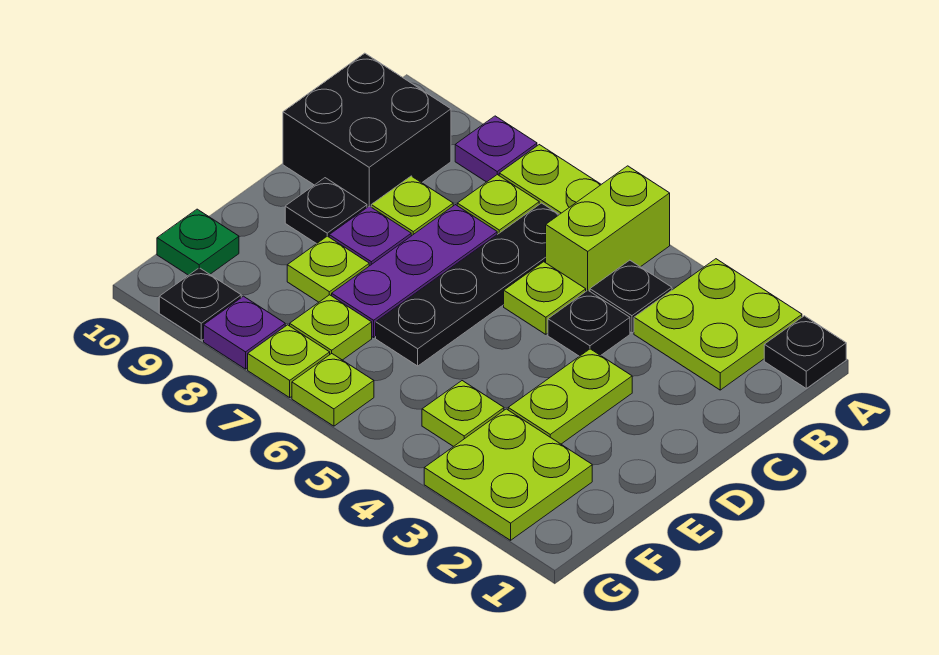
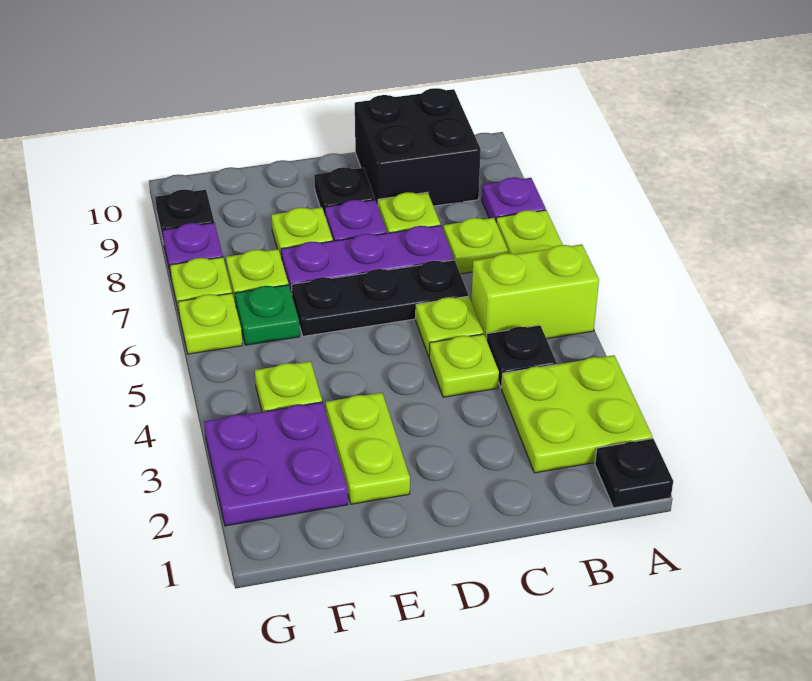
black 1x4 plate [376,203,559,366] -> black 1x3 plate [292,260,468,336]
black 1x1 plate [548,290,630,356] -> lime 1x1 plate [429,334,499,397]
lime 1x2 plate [508,349,632,444] -> lime 1x2 plate turned to [326,393,410,504]
lime 2x2 plate [424,409,592,540] -> purple 2x2 plate [204,402,348,526]
green 1x1 plate [157,209,239,275] -> green 1x1 plate moved to [235,285,300,345]

